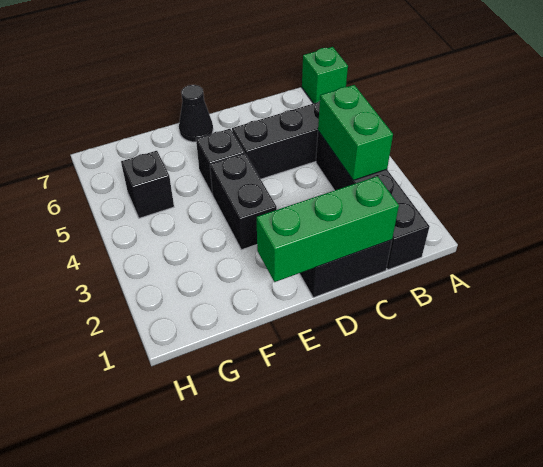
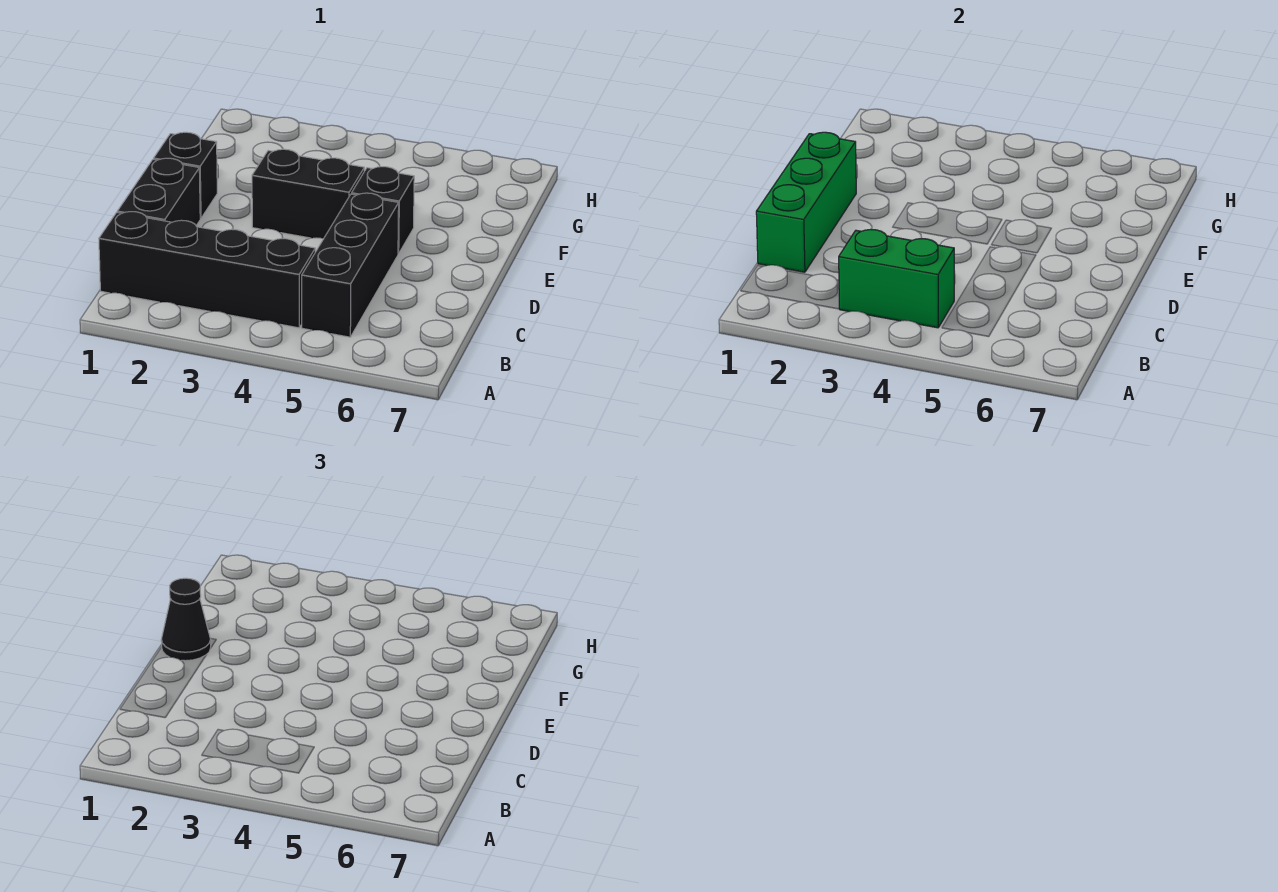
green 1x1 brick [302,47,348,104] -> none
black 1x1 cone [179,85,213,142] -> black 1x1 cone moved to [161,578,211,661]
black 1x1 brick [121,151,174,218] -> black 1x1 brick moved to [154,132,217,218]

